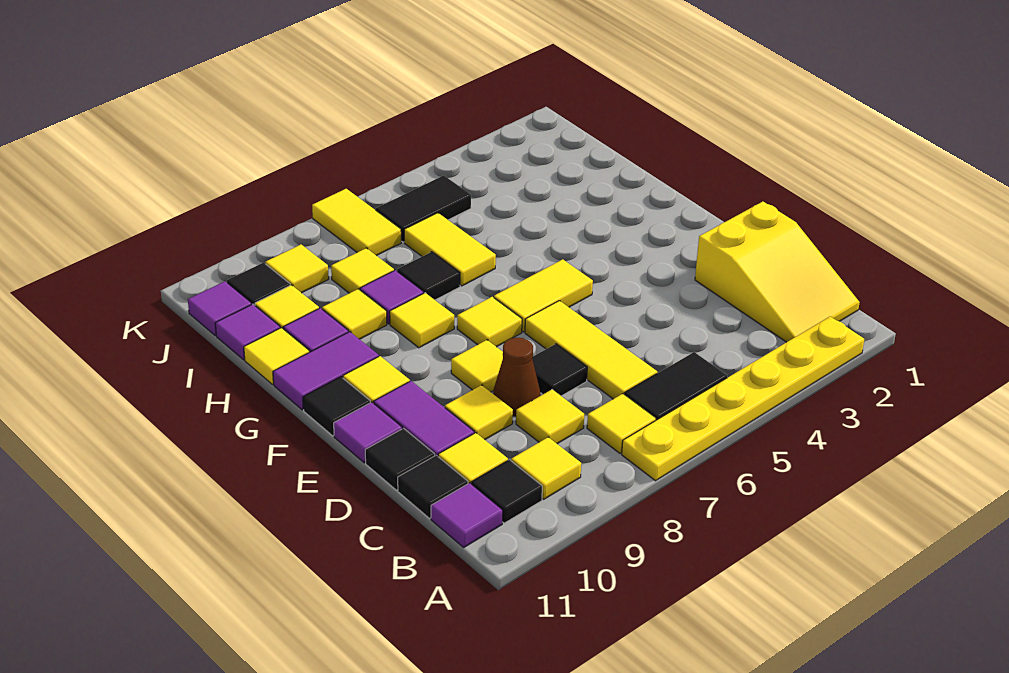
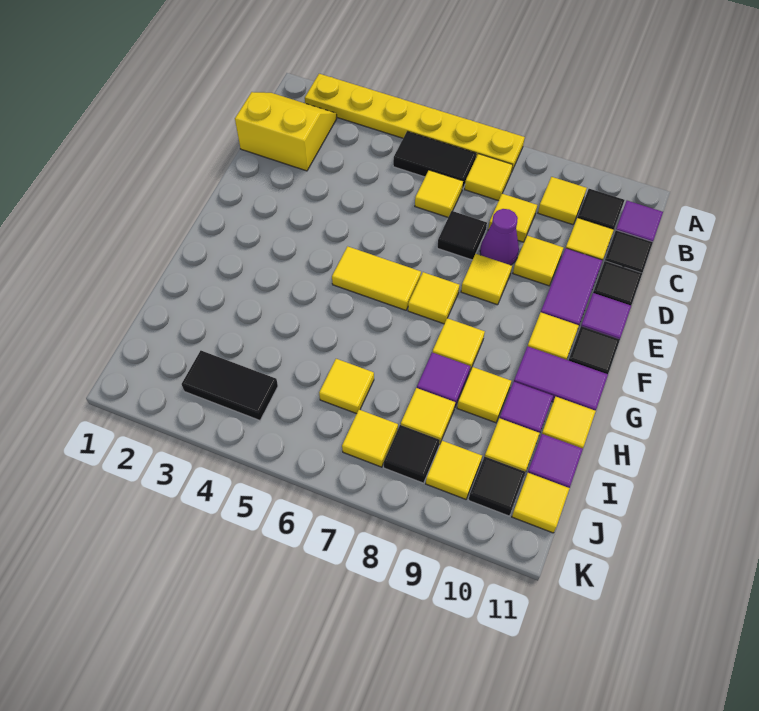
yellow 2x3 slope [695,202,860,342] -> yellow 2x2 slope [235,92,337,171]
yellow 1x3 tile [525,301,657,399] -> yellow 1x1 tile [415,170,463,217]
brown 1x1 cone [493,338,540,416] -> purple 1x1 cone [480,209,519,265]
yellow 1x2 tile [404,213,496,286] -> yellow 1x1 tile [319,359,374,414]
black 1x1 tile [397,252,460,300] -> black 1x1 tile moved to [384,425,440,483]
black 1x2 tile [376,175,471,242] -> black 1x2 tile moved to [182,351,278,420]
yellow 1x2 tile [312,189,401,256] -> yellow 1x1 tile [342,410,398,467]
purple 1x1 tile [188,281,252,336] -> yellow 1x1 tile [512,473,570,533]

